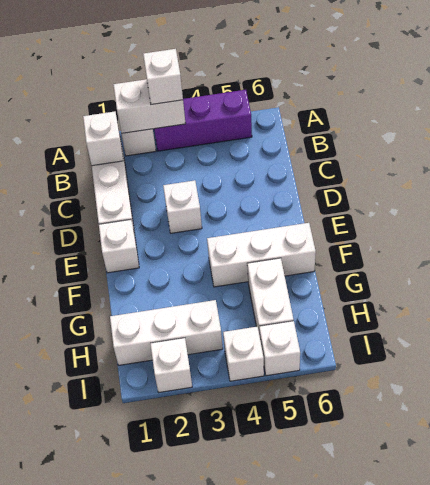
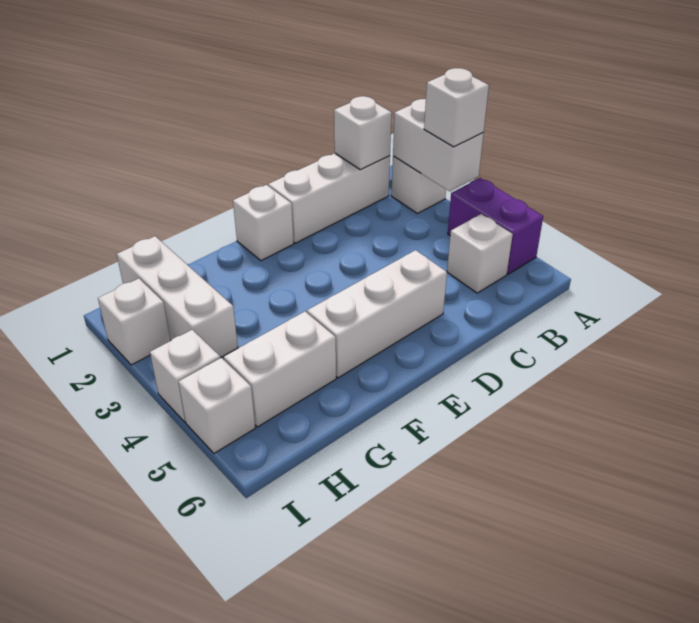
purple 1x3 brick [154,90,252,151] -> purple 1x2 brick [448,178,543,274]
white 1x1 brick [163,180,202,233] -> white 1x1 brick moved to [447,214,513,293]
white 1x3 brick [207,223,316,287] -> white 1x3 brick turned to [307,250,447,378]

